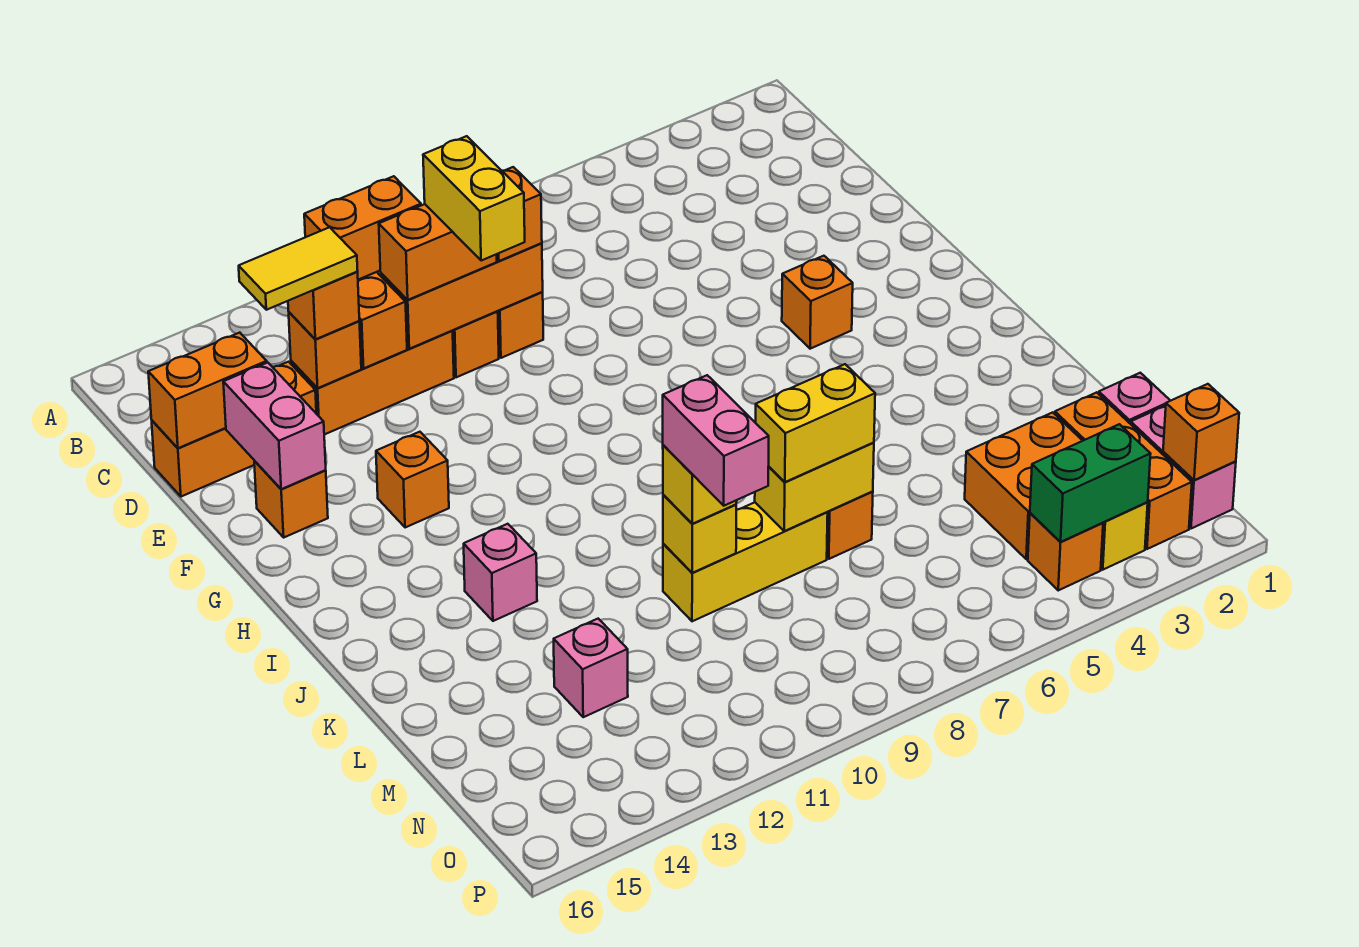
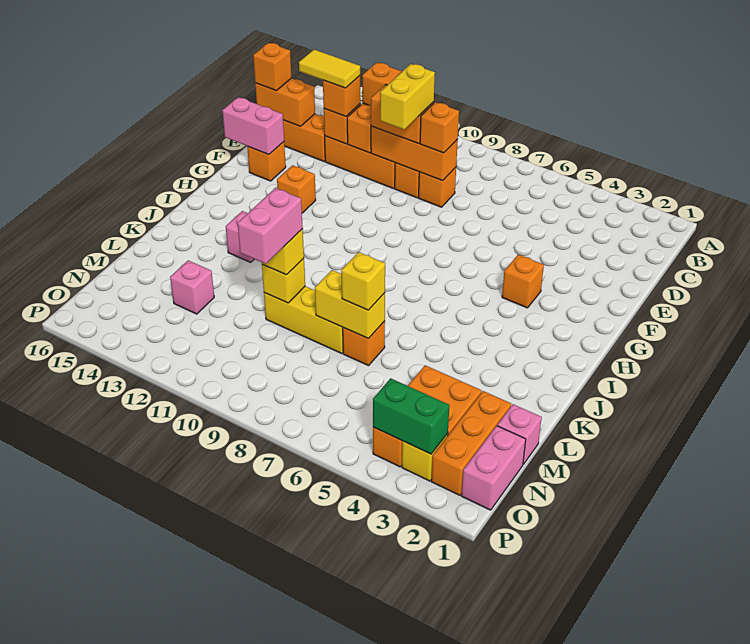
pink 1x2 brick [223,363,326,489] -> pink 1x2 brick turned to [222,97,284,155]
yellow 1x2 brick [756,364,875,482] -> yellow 1x1 brick [341,252,385,310]
orange 1x1 brick [1163,384,1239,480] -> orange 1x1 brick moved to [253,43,292,91]

